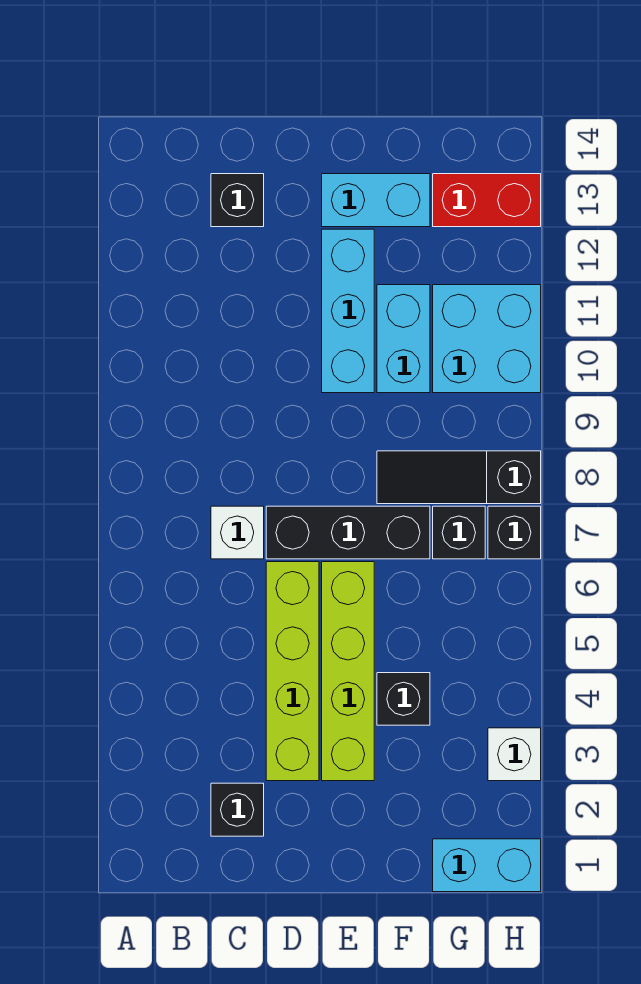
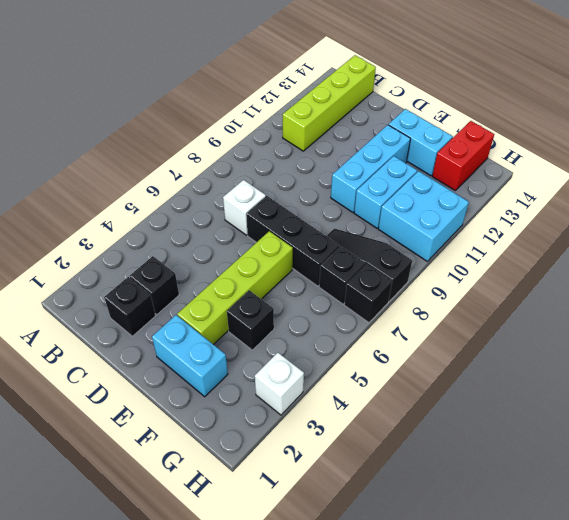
black 1x1 brick [211,174,264,227] -> black 1x1 brick moved to [130,256,179,315]
lime 1x4 brick [266,562,319,781] -> lime 1x4 brick moved to [283,55,376,151]
cyan 1x2 brick [433,839,541,892] -> cyan 1x2 brick moved to [152,315,228,397]
red 1x2 brick [433,174,541,227] -> red 1x2 brick turned to [432,121,494,190]

